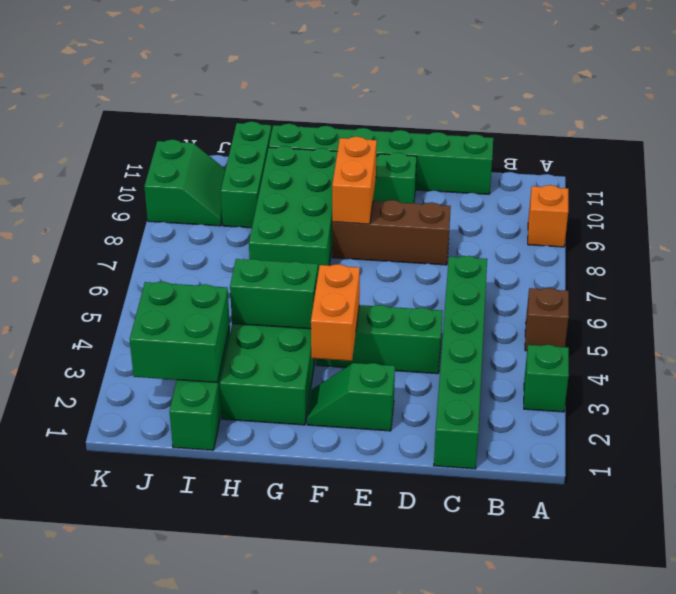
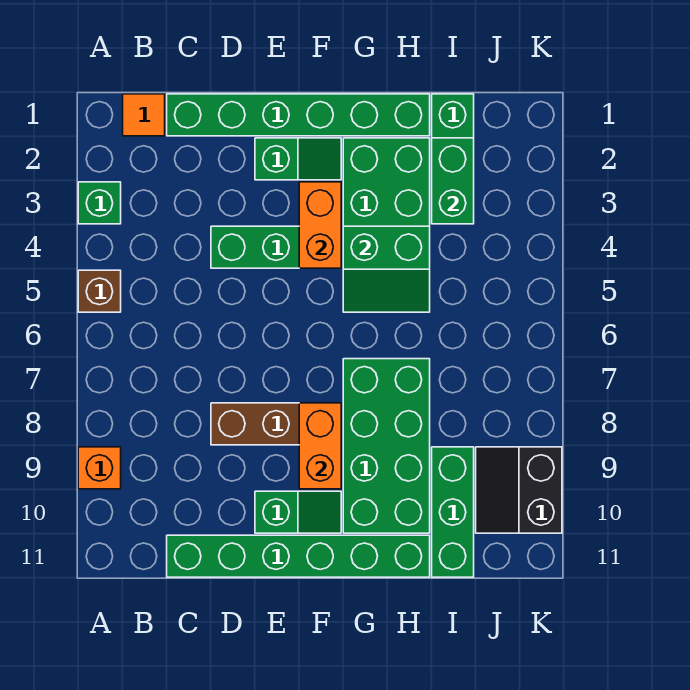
none -> orange 1x1 tile [123,94,165,136]
green 1x6 brick [434,256,487,469] -> green 1x6 brick turned to [167,94,430,136]
green 2x2 brick [130,282,230,383] -> green 1x2 brick [432,138,474,224]
green 2x2 slope [144,140,226,226] -> black 2x2 slope [476,447,562,533]

